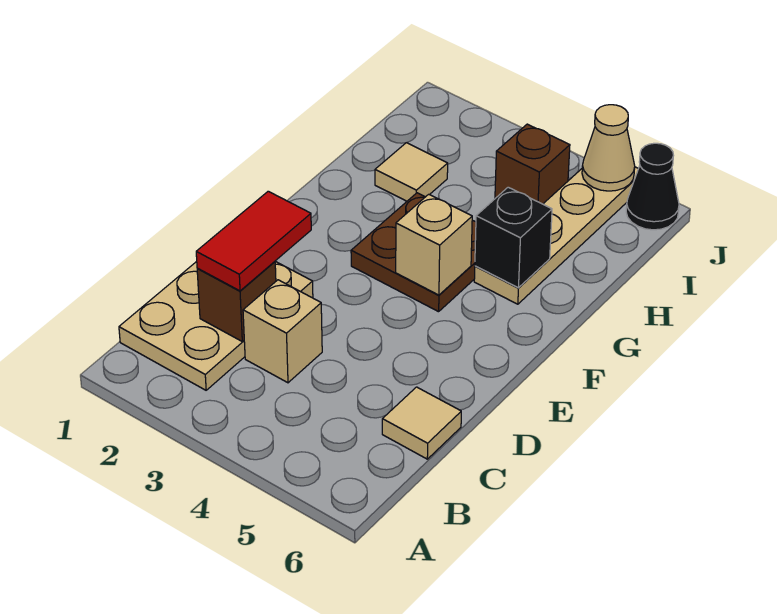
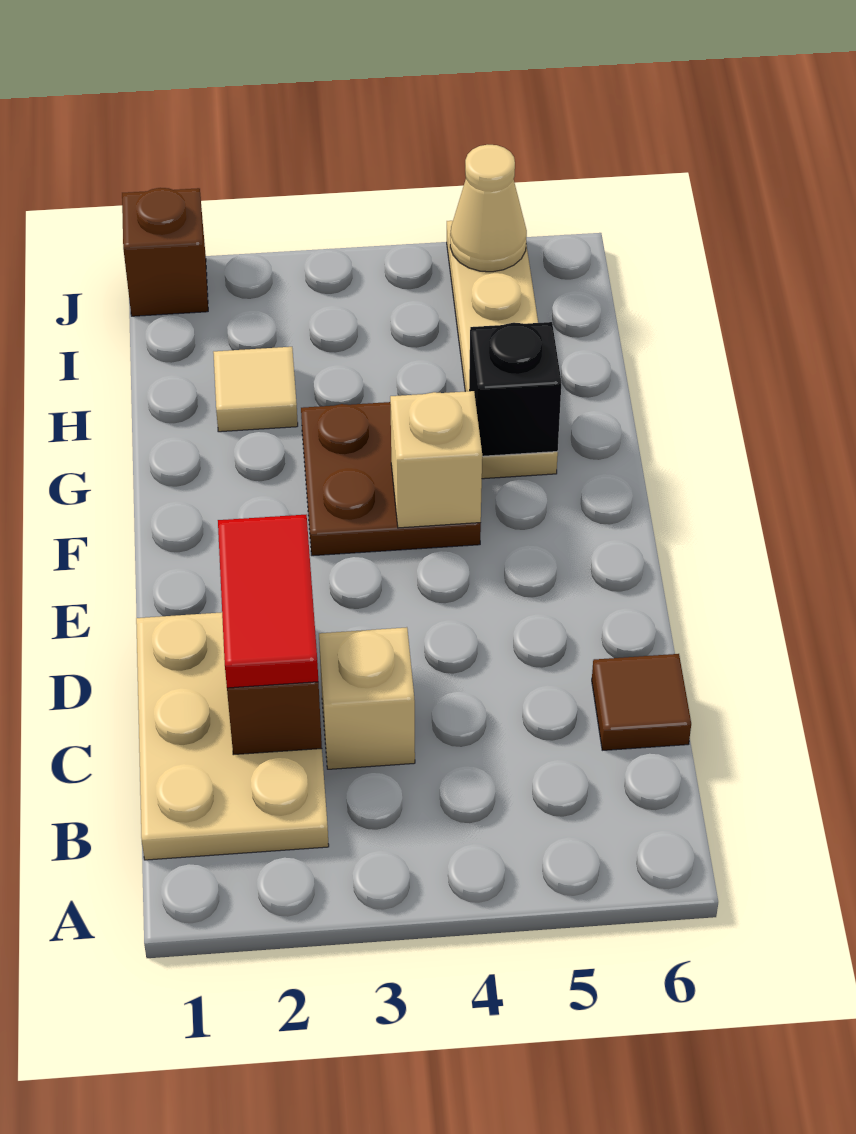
tan 1x1 tile [382,387,461,459] -> brown 1x1 tile [592,654,691,750]
brown 1x1 brick [495,124,570,204] -> brown 1x1 brick moved to [122,188,208,316]
black 1x1 cone [626,143,679,230] -> none

